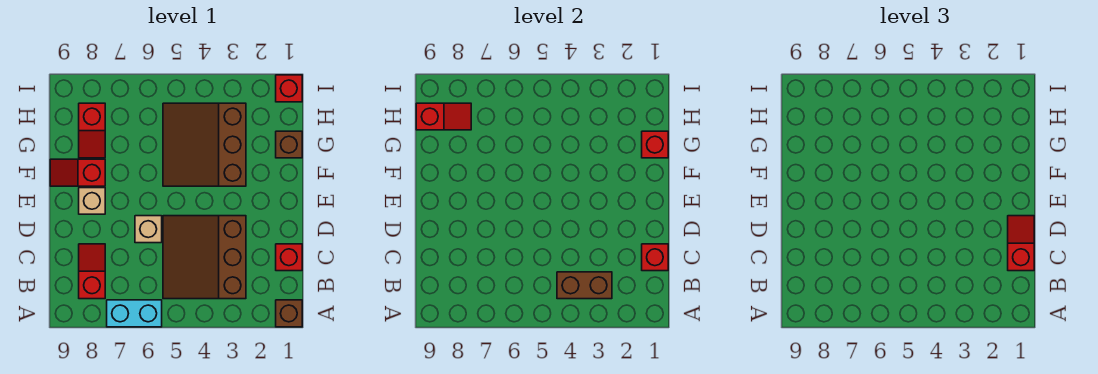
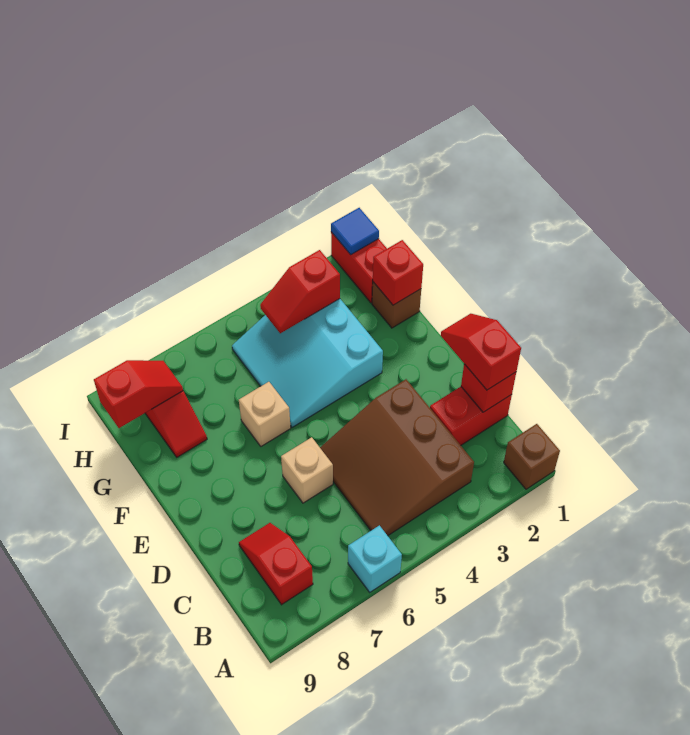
cyan 1x2 brick [107,300,162,327] -> cyan 1x1 brick [348,525,402,592]
brown 1x2 brick [557,272,612,299] -> none
red 1x1 brick [276,244,302,271] -> red 1x2 brick [430,387,512,445]
tan 1x1 brick [79,188,105,214] -> tan 1x1 brick moved to [239,382,291,446]
brown 3x3 slope [163,103,246,186] -> cyan 3x3 slope [232,299,383,427]
red 1x2 slope [50,159,105,186] -> red 1x2 slope moved to [260,250,340,333]
red 1x1 brick [276,75,302,102] -> red 1x2 brick [331,232,387,303]
none -> blue 1x1 tile [331,208,379,255]

